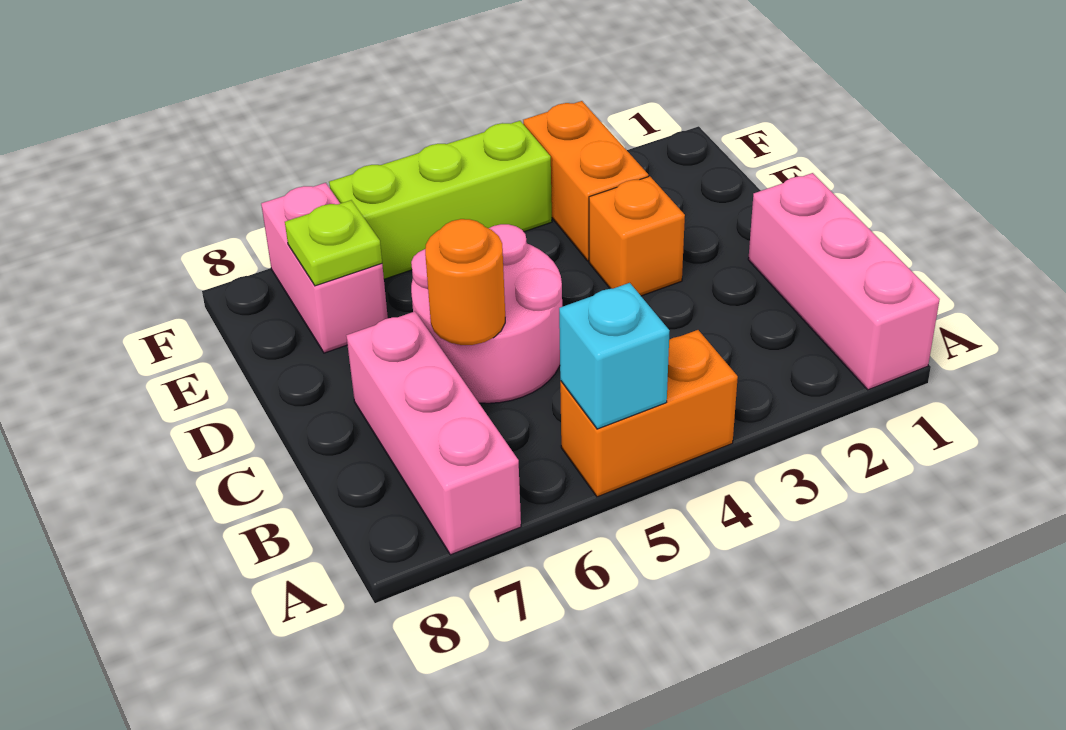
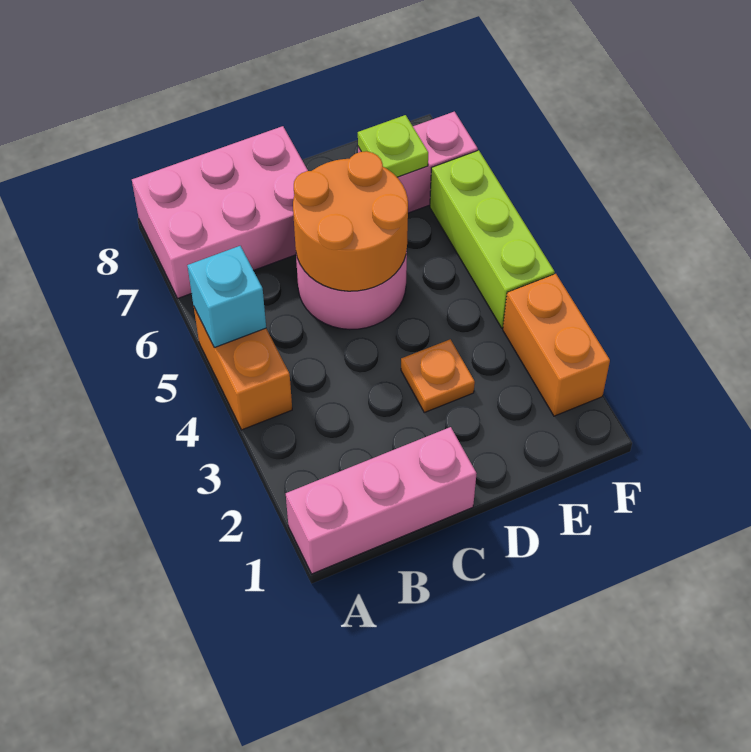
pink 1x3 brick [346,311,521,555] -> pink 2x3 brick [132,126,308,298]
orange 1x1 round brick [425,219,505,345] -> orange 2x2 round brick [293,151,408,291]
orange 1x1 brick [589,176,685,296] -> orange 1x1 plate [401,339,475,413]
orange 1x2 brick [523,101,648,261] -> orange 1x2 brick turned to [503,274,610,416]

